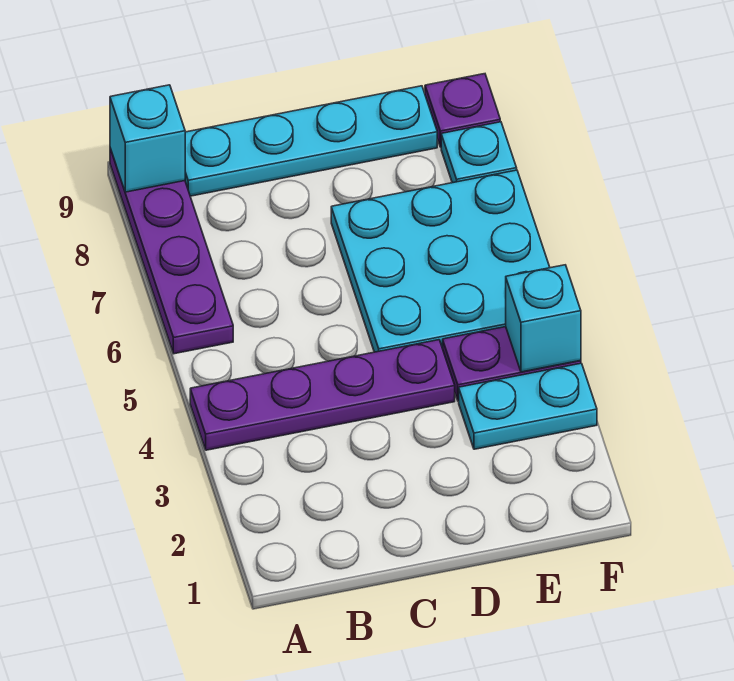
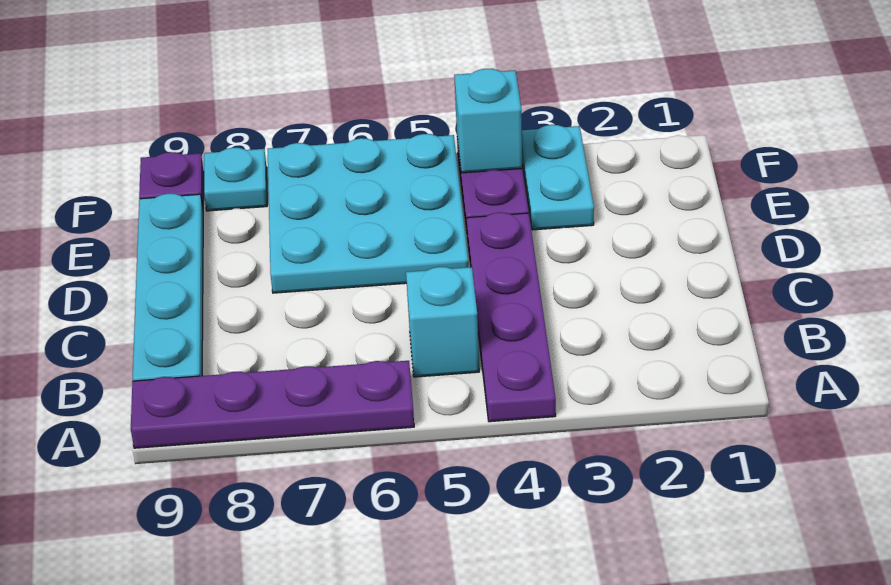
cyan 1x1 brick [110,85,185,192] -> cyan 1x1 brick moved to [406,267,479,377]

